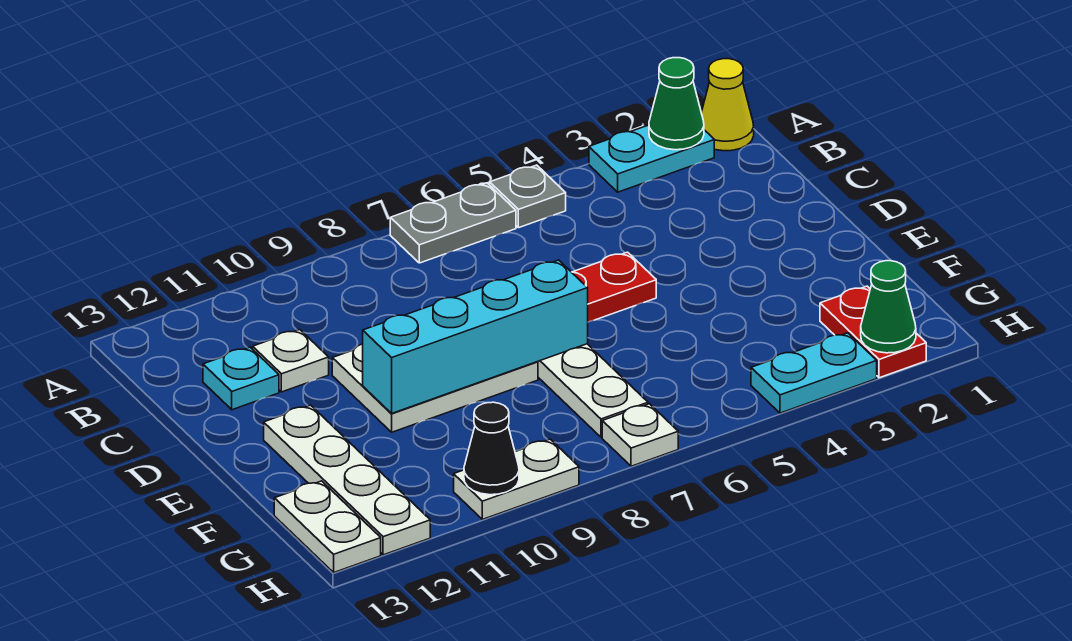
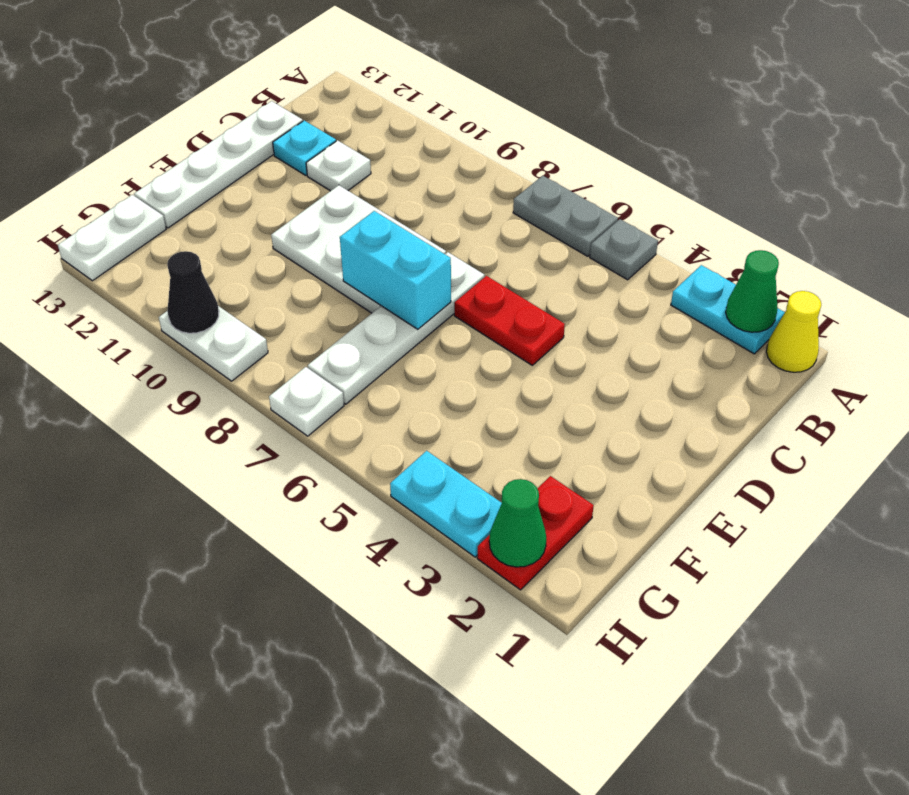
cyan 1x4 brick [363,260,588,413] -> cyan 1x2 brick [340,211,451,329]
white 1x4 plate [264,405,430,555] -> white 1x4 plate moved to [134,101,303,228]

